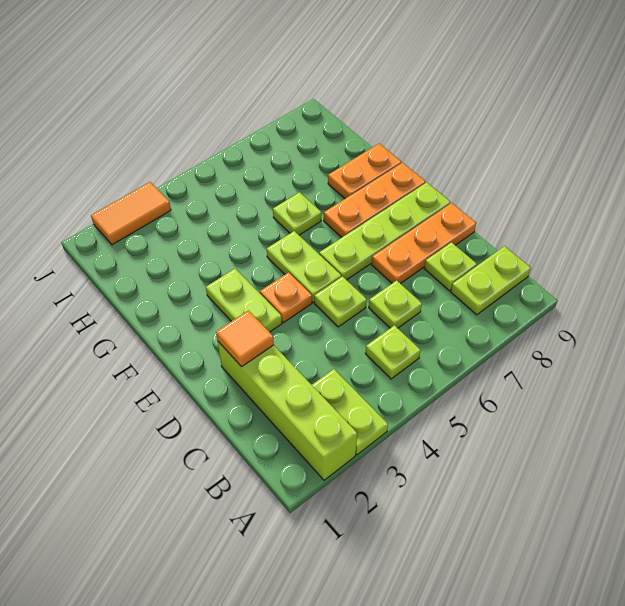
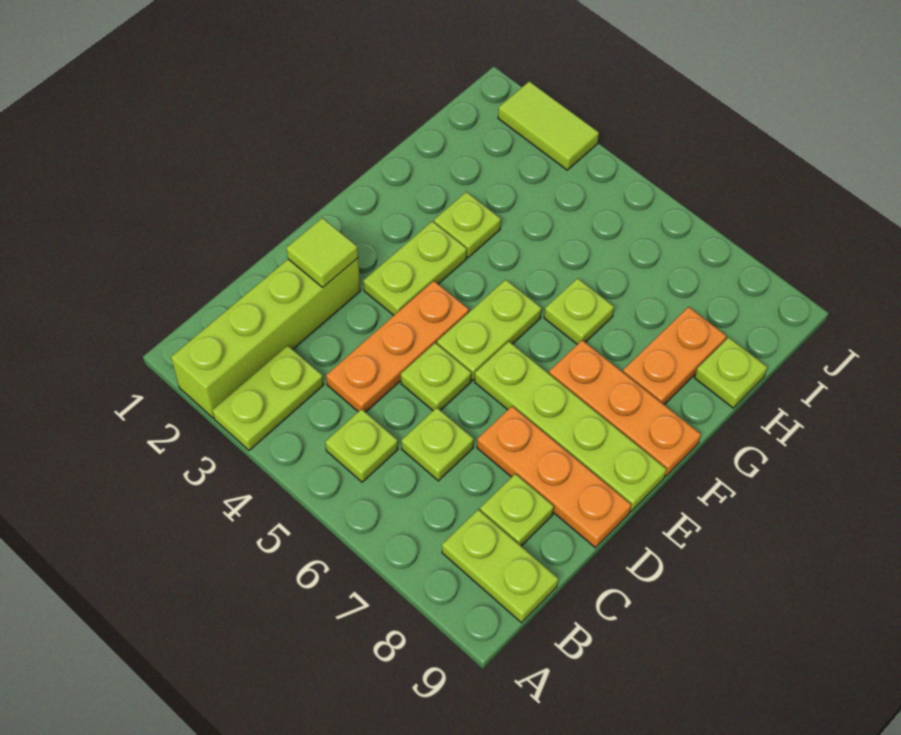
orange 1x1 tile [216,310,274,367] -> lime 1x1 tile [286,218,358,287]
orange 1x1 plate [260,272,312,323] -> orange 1x3 plate [326,281,469,412]
none -> lime 1x1 plate [434,192,501,258]
orange 1x2 plate [328,144,401,199] -> orange 1x2 plate turned to [623,307,727,405]
none -> lime 1x1 plate [695,337,767,408]
orange 1x2 tile [91,182,171,245] -> lime 1x2 tile [498,81,599,170]

